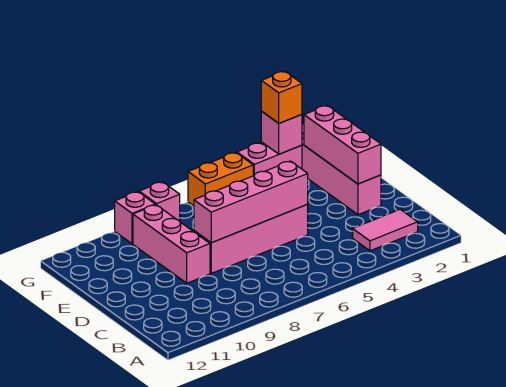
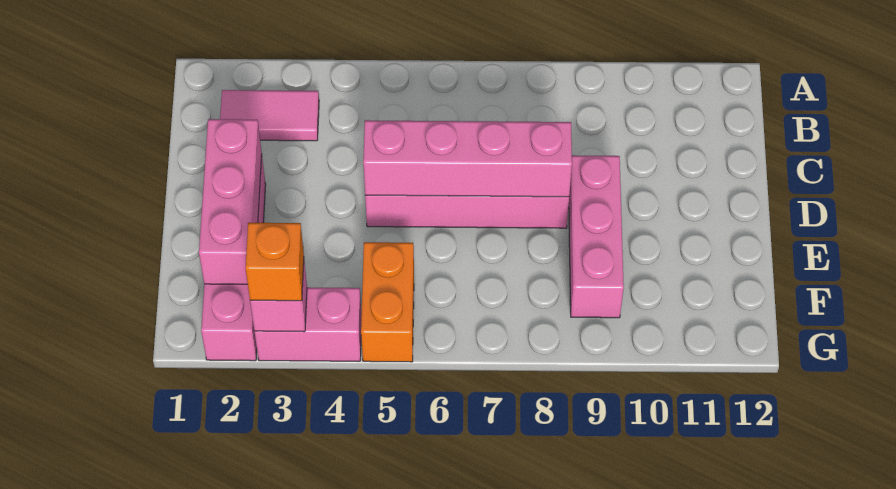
orange 1x2 brick [188,153,253,206] -> orange 1x2 brick turned to [361,242,414,362]
pink 1x1 brick [139,182,180,221] -> none
pink 1x1 brick [115,192,155,244] -> none

